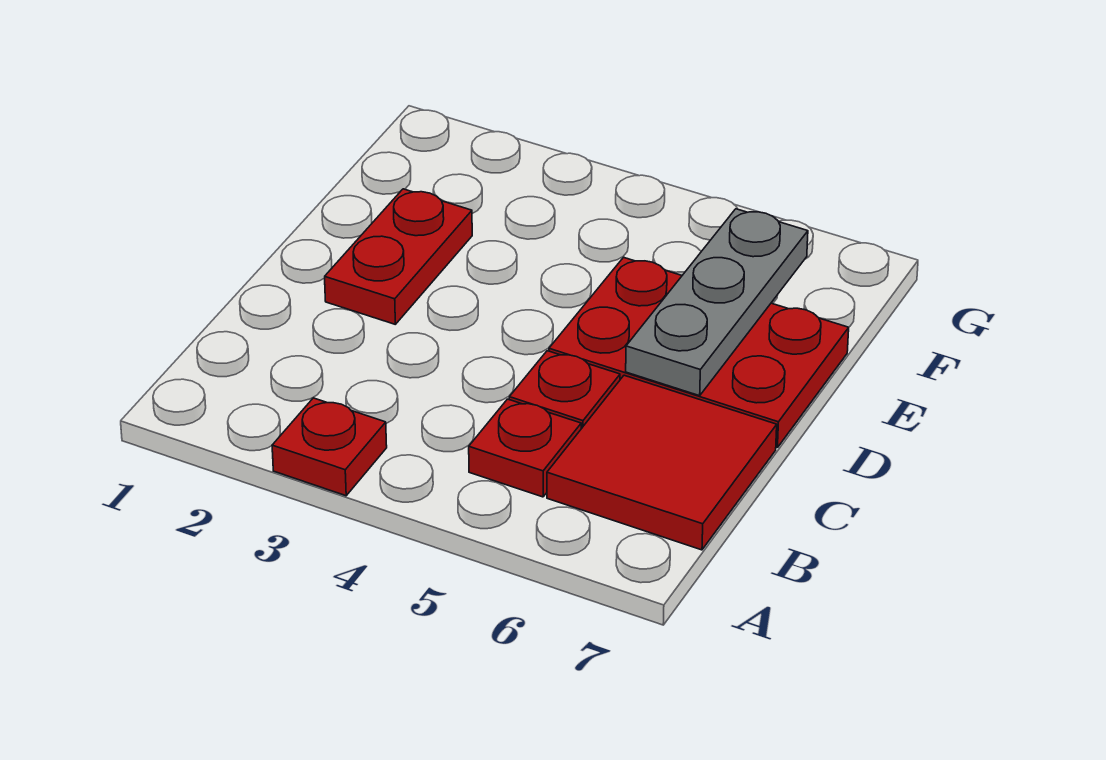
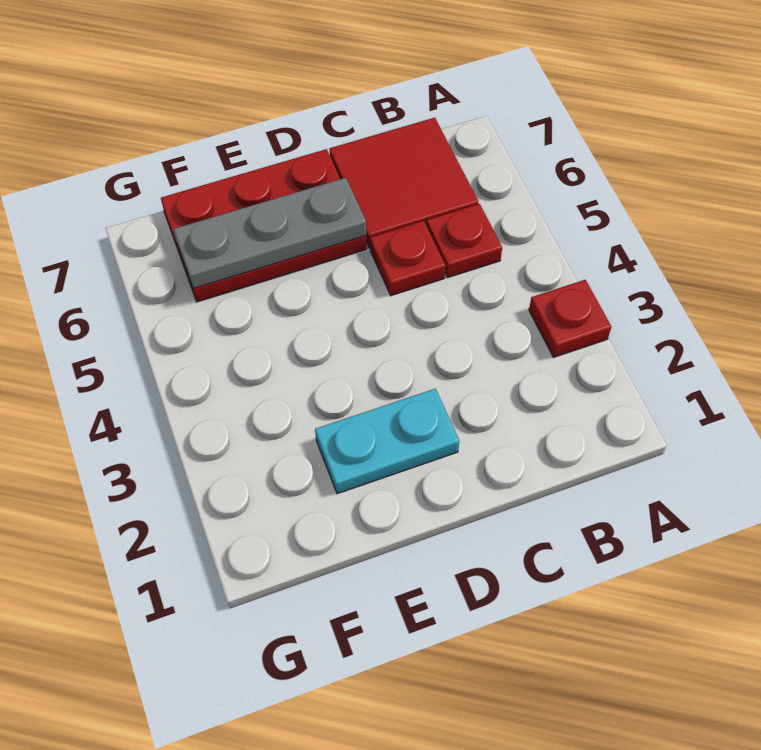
red 1x2 plate [325,189,472,324] -> cyan 1x2 plate [315,389,459,494]
red 2x3 plate [549,257,849,448] -> red 2x3 plate turned to [161,149,367,302]

